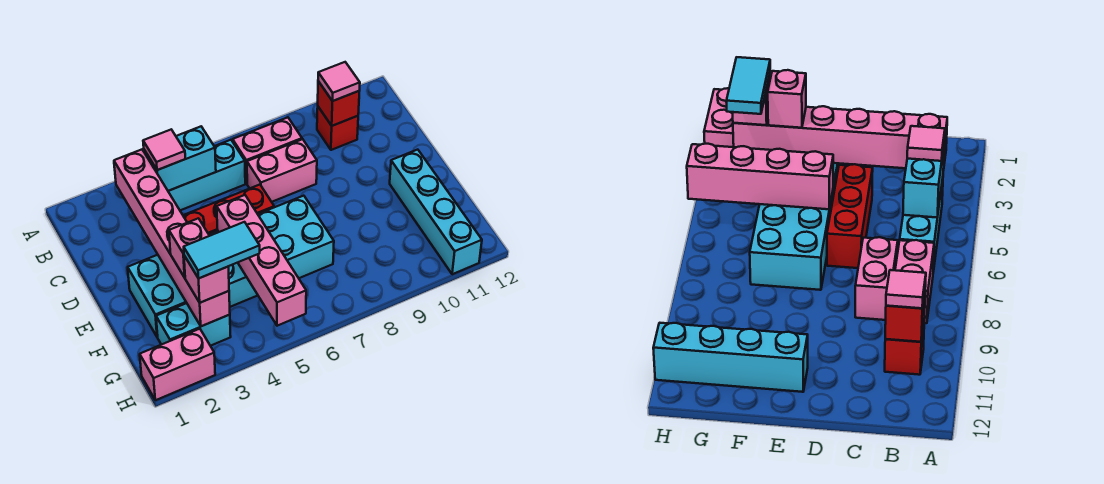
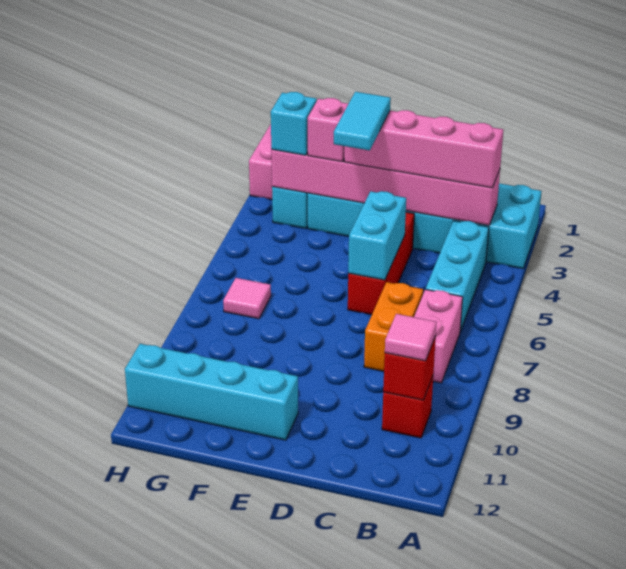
cyan 1x2 brick [144,127,216,191] -> cyan 1x2 brick moved to [348,191,406,280]
pink 1x1 tile [143,130,185,170] -> pink 1x1 tile moved to [223,278,271,319]
pink 1x2 brick [247,139,317,202] -> orange 1x2 brick [364,282,423,371]
cyan 2x6 brick [128,196,334,337] -> cyan 2x6 brick turned to [308,183,542,269]
pink 1x4 brick [217,195,306,326] -> pink 1x4 brick moved to [344,110,503,188]
pink 1x1 brick [184,256,229,303] -> cyan 1x1 brick [271,92,317,155]
cyan 1x2 tile [184,222,260,279] -> cyan 1x2 tile moved to [334,92,391,150]

